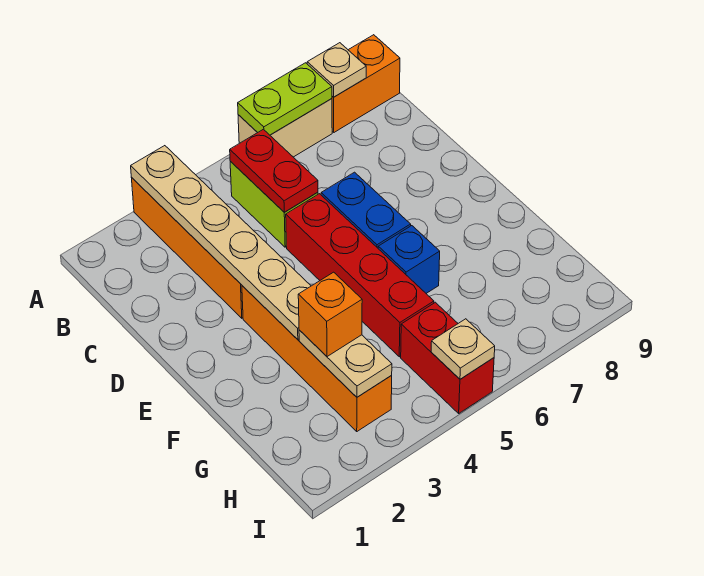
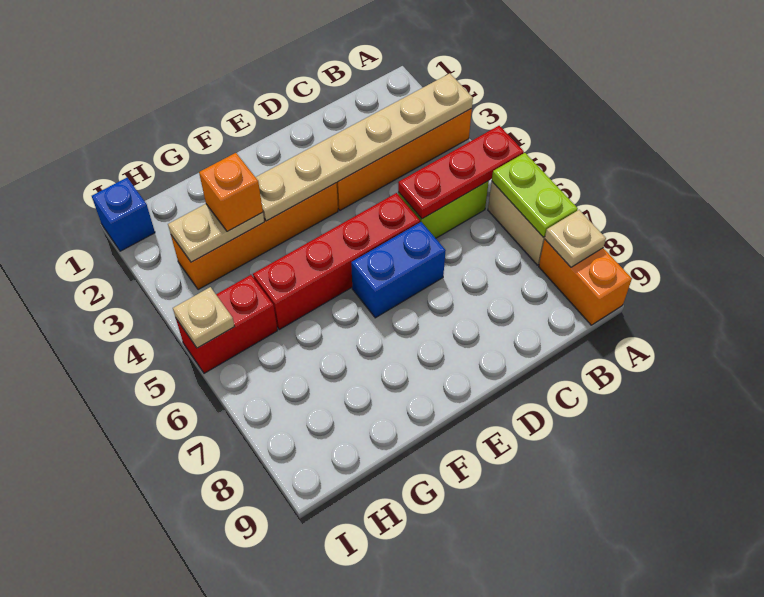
red 1x2 plate [230,129,318,212] -> red 1x3 plate [398,126,524,219]
blue 1x1 brick [378,226,440,293] -> blue 1x1 brick moved to [92,178,155,251]

